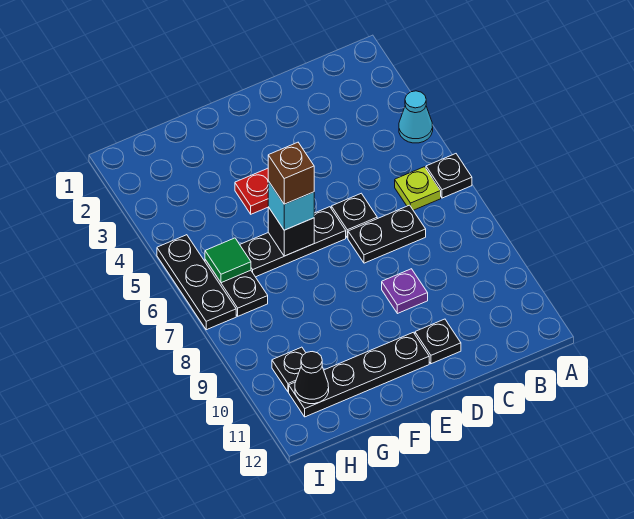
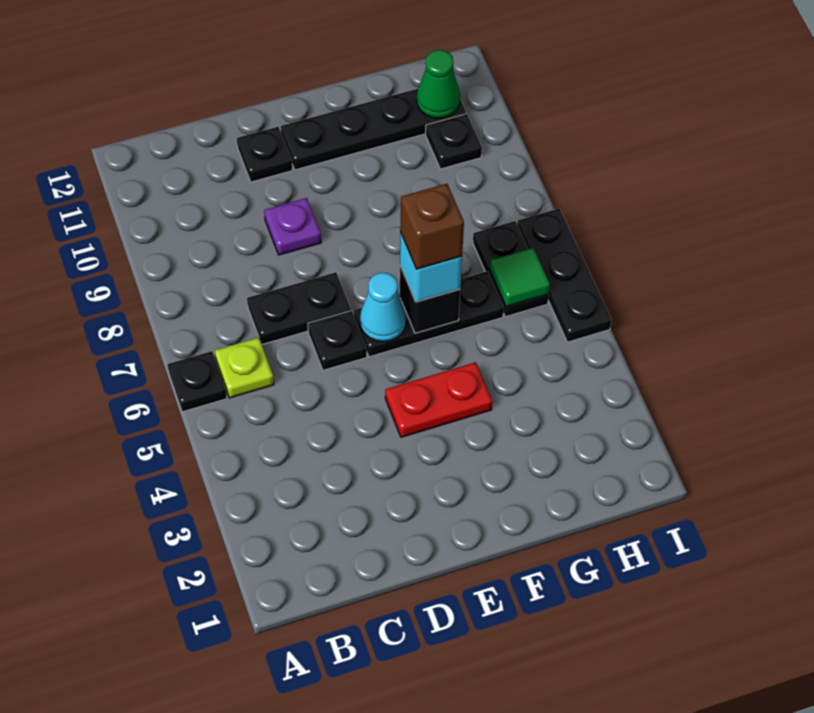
cyan 1x1 cone [399,91,433,143] -> cyan 1x1 cone moved to [360,273,406,341]
black 1x1 cone [295,352,329,404] -> green 1x1 cone [417,50,460,118]

